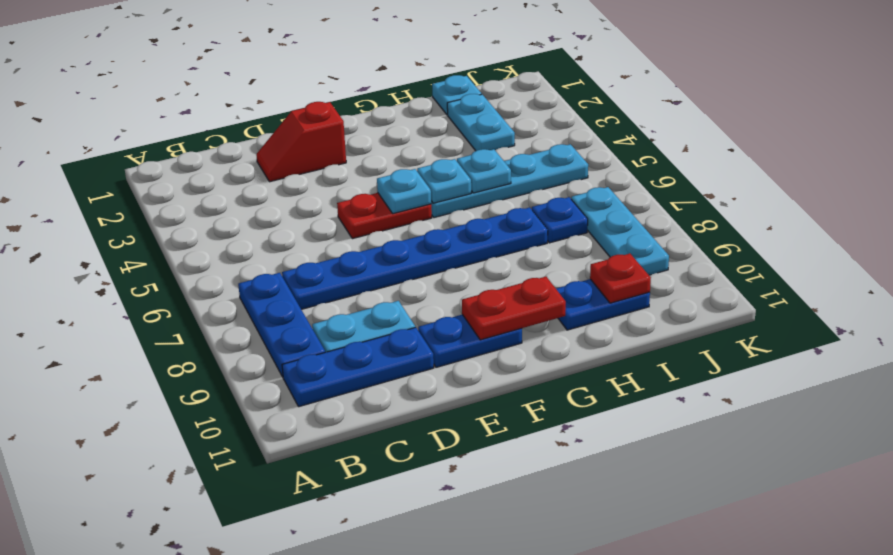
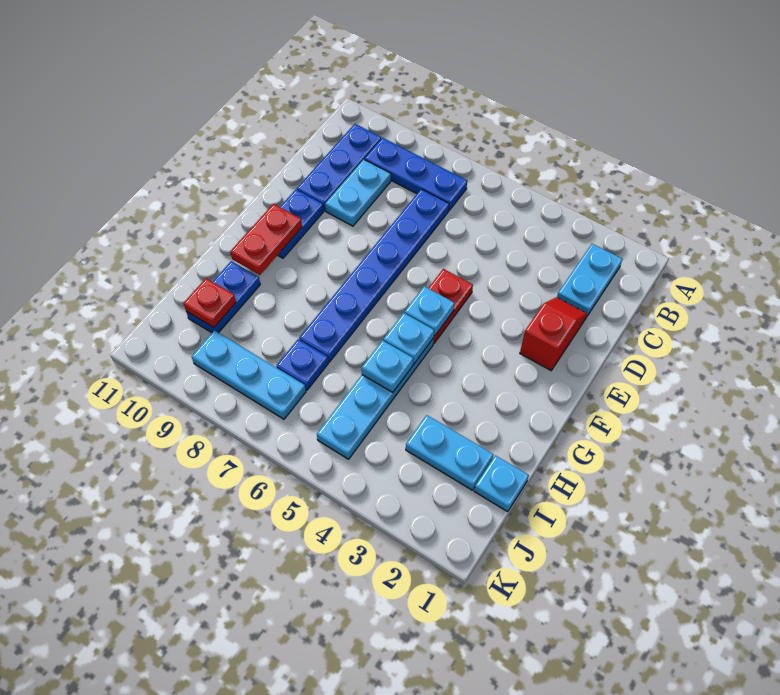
none -> cyan 1x2 plate [557,244,622,316]

